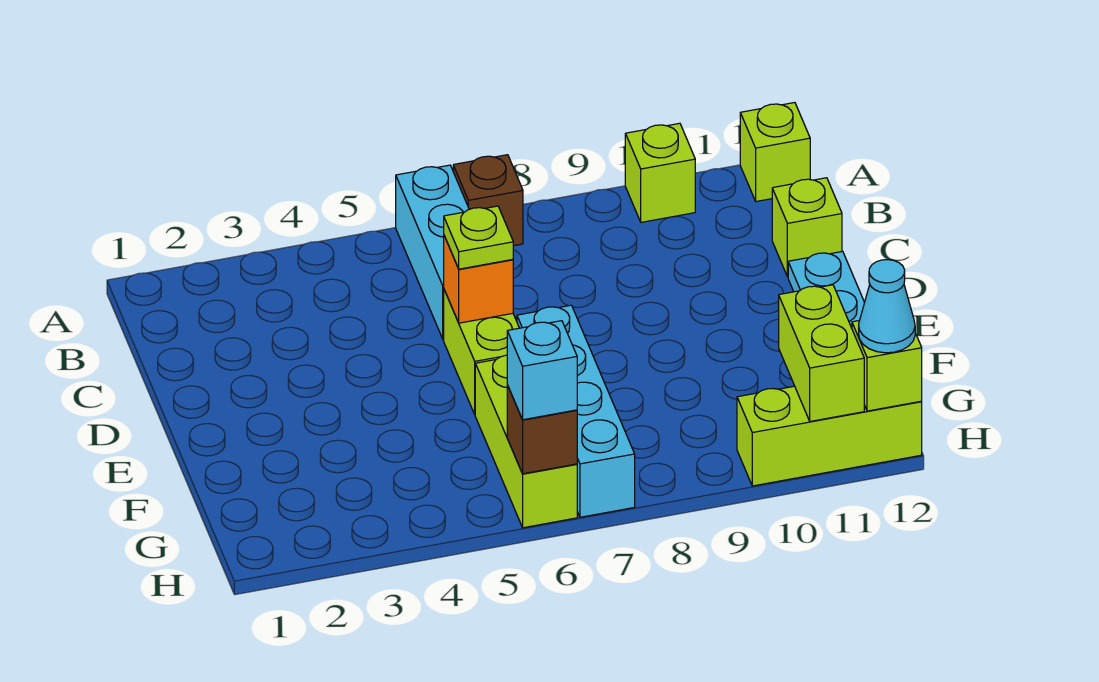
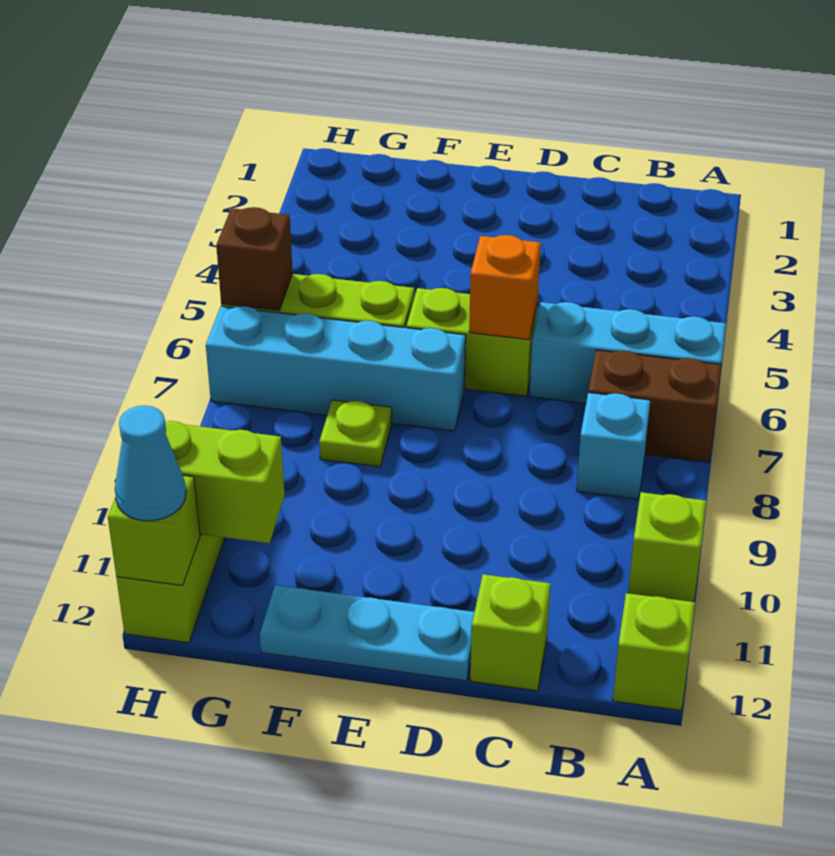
brown 1x1 brick [453,155,523,246] -> brown 1x2 brick [588,350,722,462]
lime 1x1 plate [444,206,513,269] -> lime 1x1 plate moved to [319,400,392,467]
cyan 1x1 brick [507,321,577,420] -> cyan 1x1 brick moved to [577,393,651,499]

